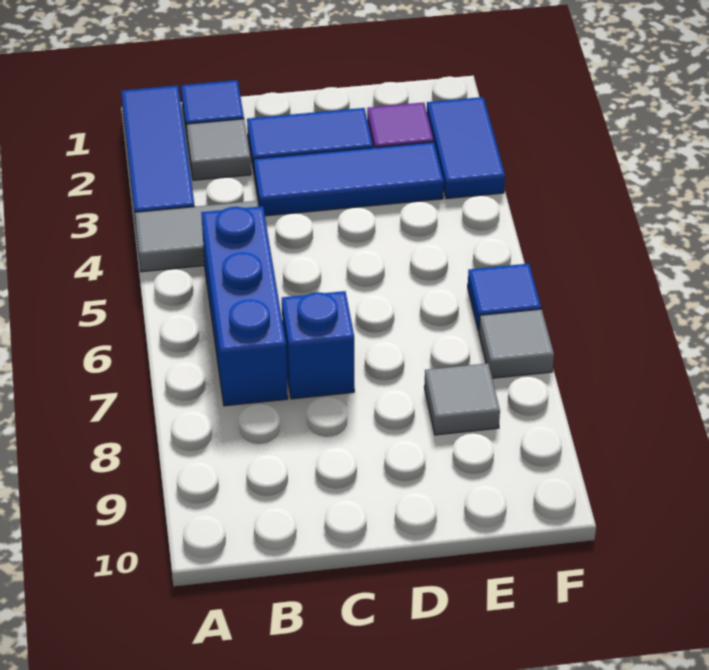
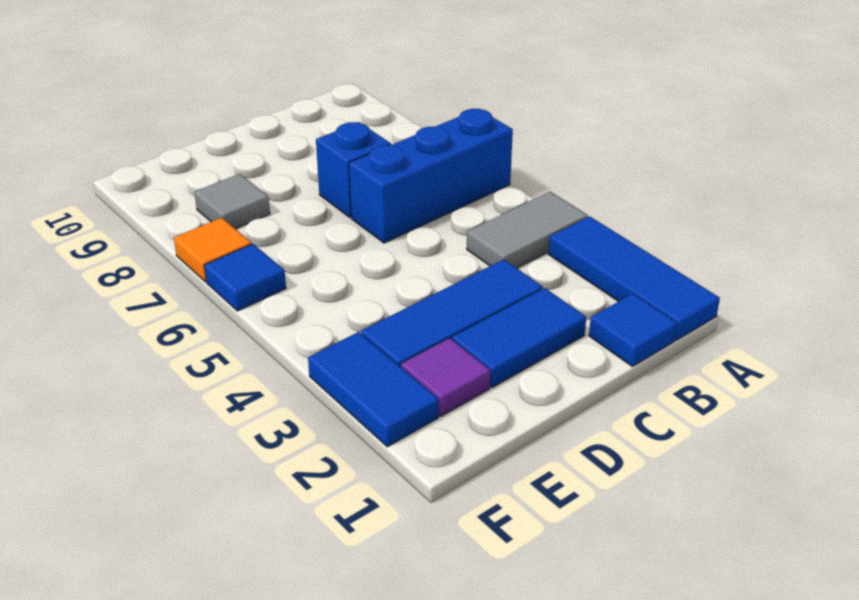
grey 1x1 tile [186,119,251,180] -> none
blue 1x3 brick [201,206,288,406] -> blue 1x3 brick turned to [349,109,513,243]
grey 1x1 tile [479,309,554,378] -> orange 1x1 tile [174,218,252,282]

